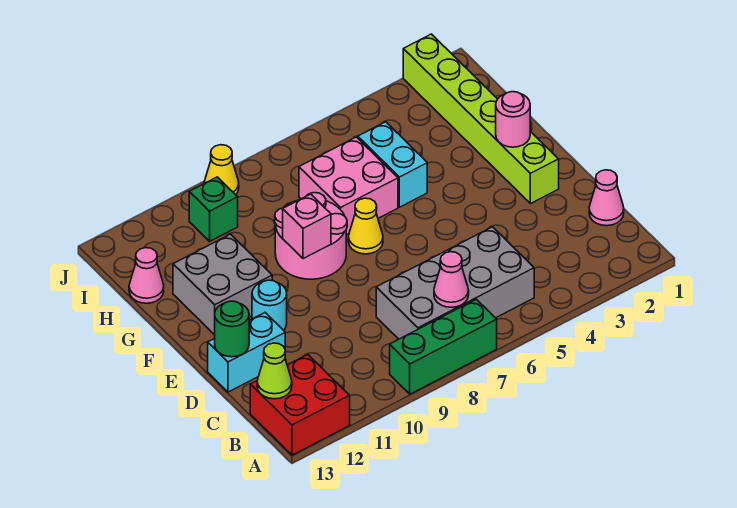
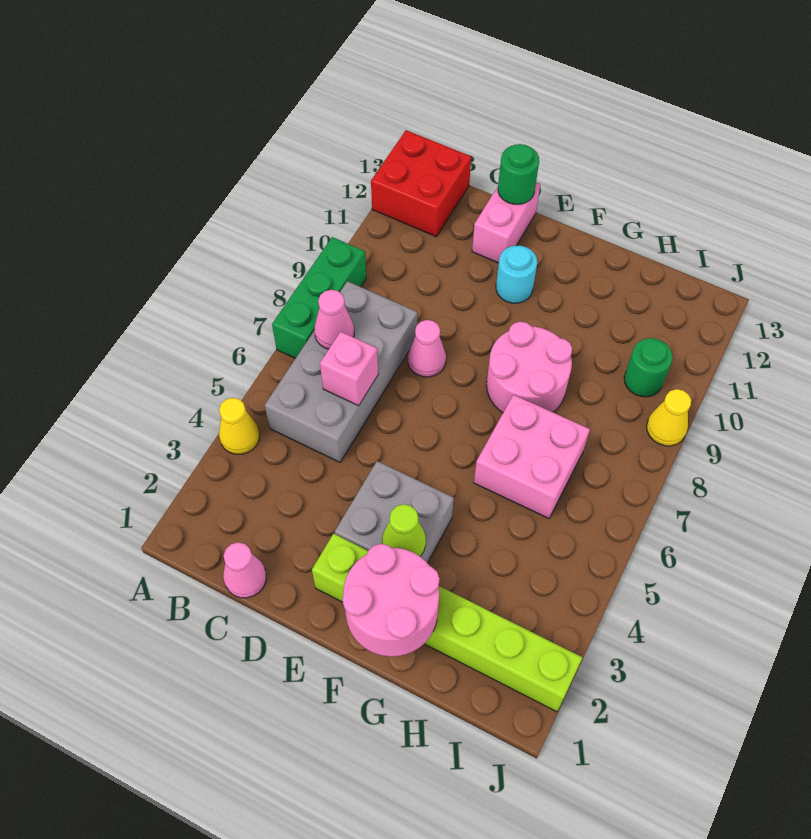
lime 1x1 cone [257,343,292,399] -> lime 1x1 cone moved to [382,504,426,556]
cyan 1x2 brick [208,313,285,392] -> pink 1x2 brick [472,183,540,263]
pink 1x1 round brick [496,92,530,147] -> pink 2x2 round brick [342,544,440,657]
yellow 1x1 cone [348,198,383,254] -> yellow 1x1 cone moved to [219,398,260,454]
pink 1x1 brick [283,194,331,259] -> pink 1x1 brick moved to [320,332,378,406]
grey 2x2 brick [173,234,272,335] -> grey 2x2 brick moved to [335,461,454,563]
cyan 1x2 brick [358,122,427,207] -> none
pink 1x1 cone [129,248,164,303] -> pink 1x1 cone moved to [408,320,446,377]
green 1x1 brick [189,177,238,241] -> green 1x1 round brick [624,338,673,397]

